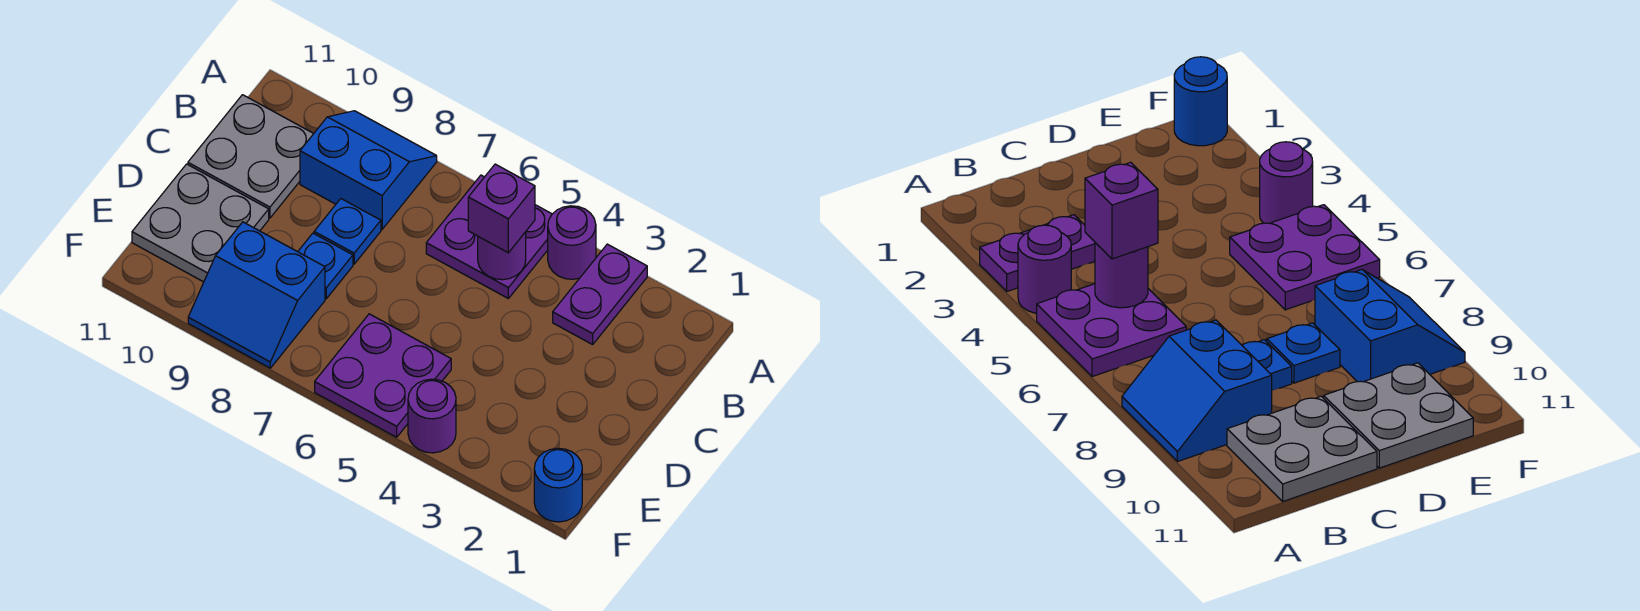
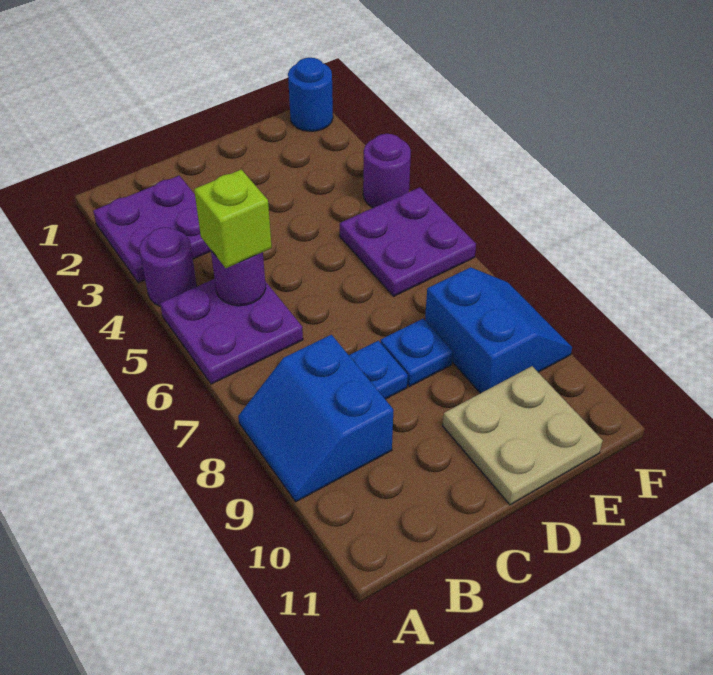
purple 1x2 plate [553,244,647,345] -> purple 2x2 plate [93,176,211,283]
purple 1x1 brick [468,164,535,253] -> lime 1x1 brick [194,170,272,268]
grey 2x2 plate [188,95,314,218] -> none
grey 2x2 plate [132,164,269,282] -> tan 2x2 plate [443,366,603,505]

